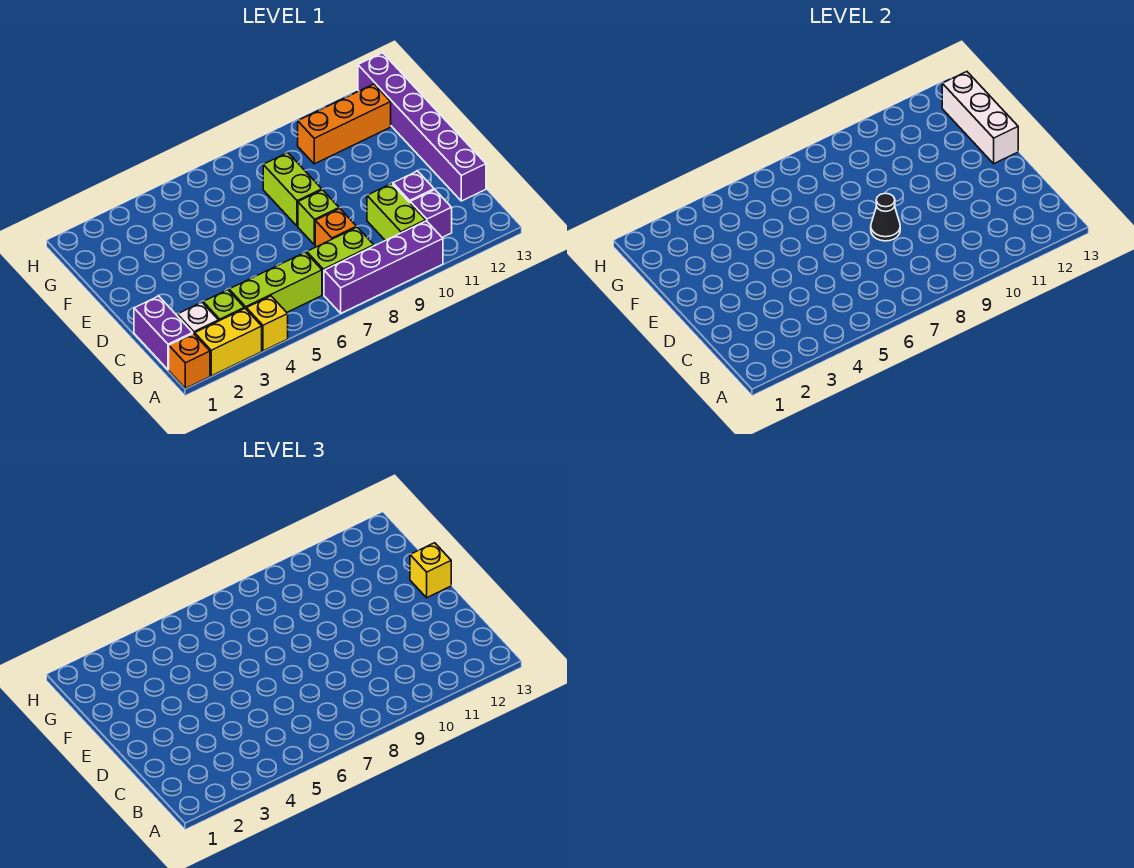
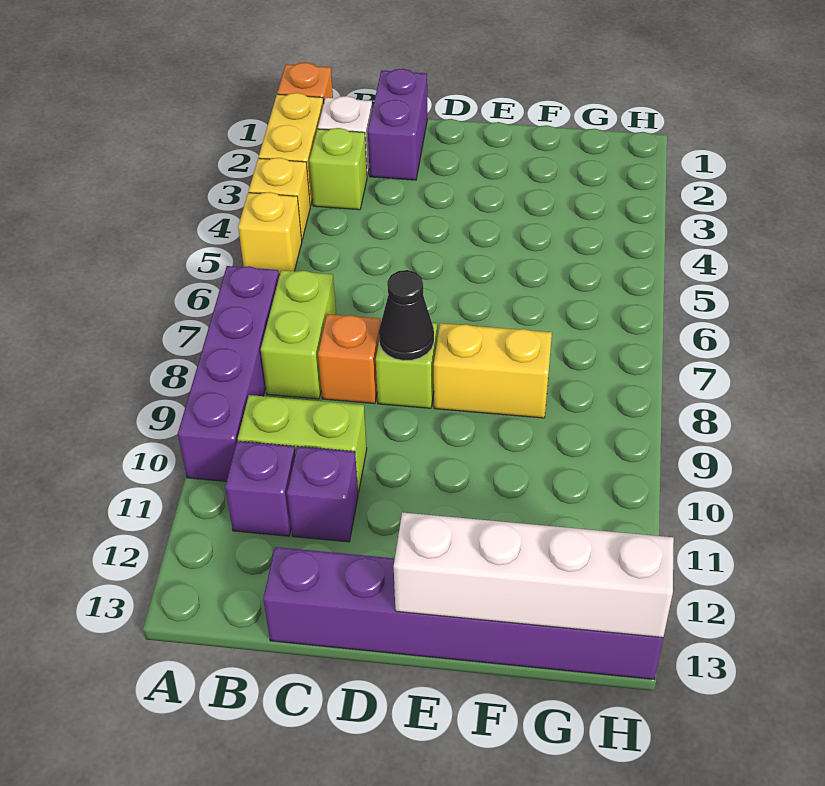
purple 1x2 brick [134,296,193,370] -> purple 1x2 brick turned to [368,69,427,180]
lime 1x3 brick [229,252,322,312] -> none
lime 1x2 brick [263,153,322,226] -> yellow 1x2 brick [434,323,552,418]
white 1x3 brick [942,72,1018,164] -> white 1x4 brick [394,512,674,638]
yellow 1x1 brick [410,543,451,598] -> yellow 1x1 brick moved to [238,192,302,275]
orange 1x3 brick [298,84,391,164] -> none

